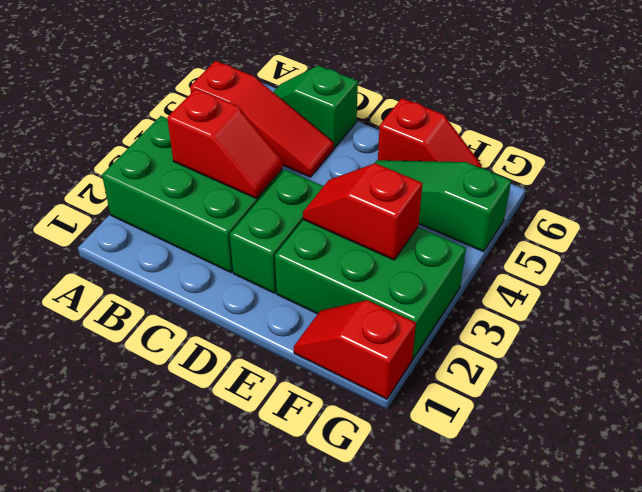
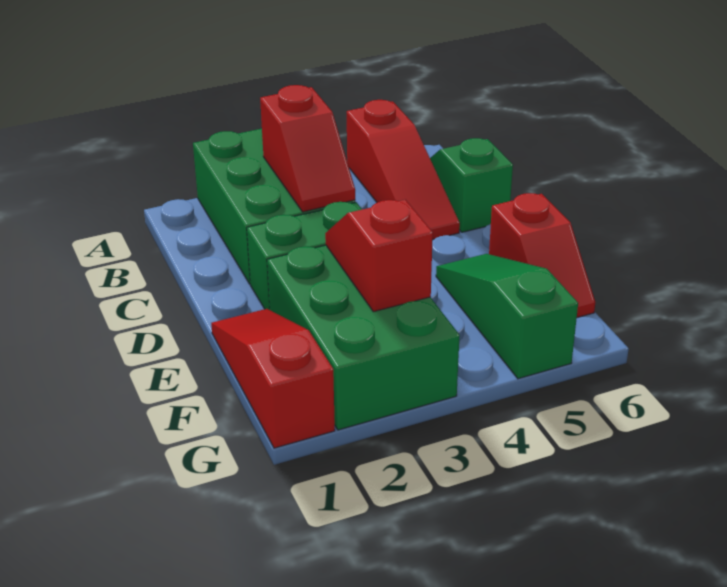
red 1x2 slope [294,300,416,399] -> red 1x3 slope [211,309,335,448]

